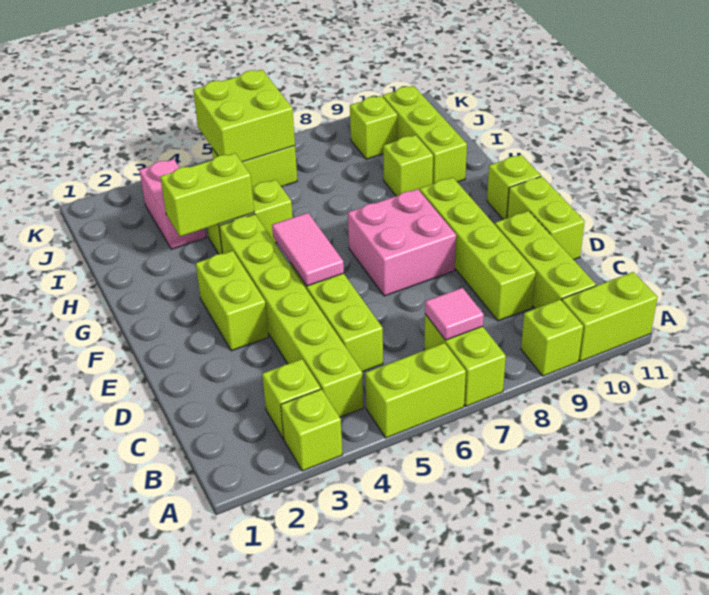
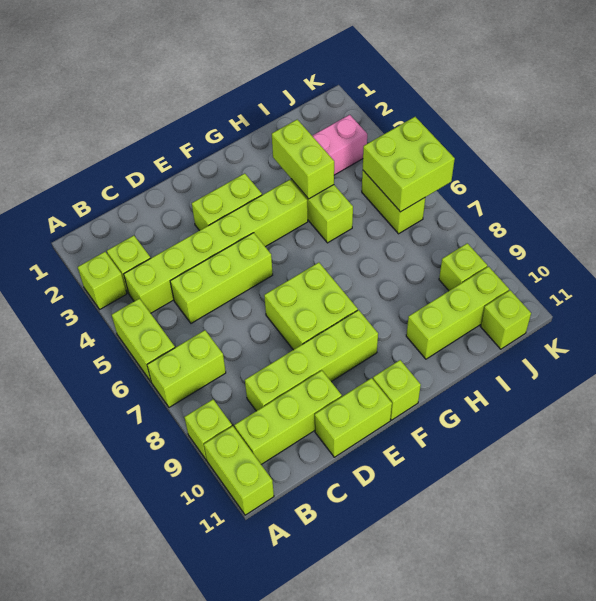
pink 1x1 tile [425,288,484,340] -> none
pink 1x2 tile [272,213,344,286] -> none
pink 2x2 brick [348,189,456,296] -> lime 2x2 brick [264,263,358,350]
lime 1x1 brick [383,135,433,196] -> lime 1x1 brick moved to [480,290,531,349]

